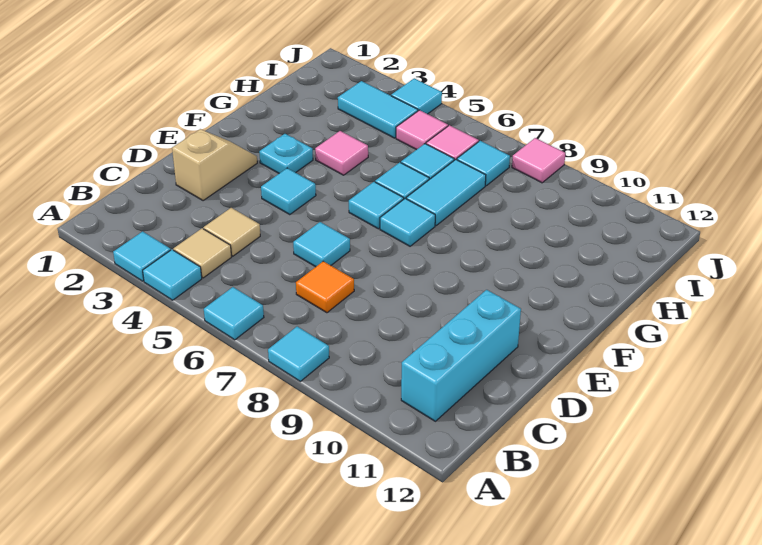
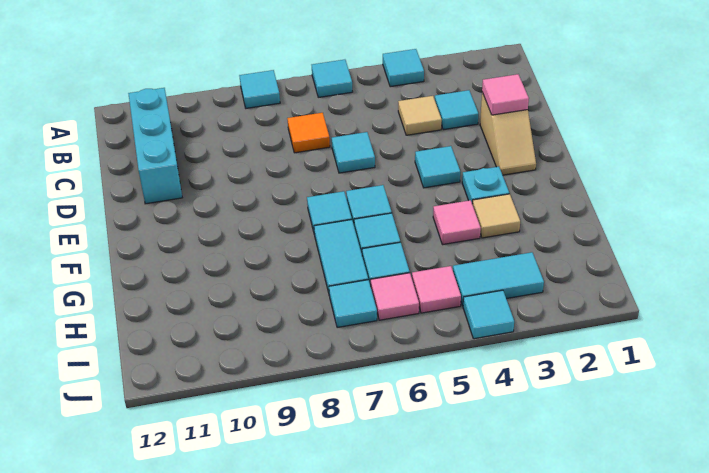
cyan 1x1 tile [113,231,171,281] -> cyan 1x1 tile moved to [435,90,478,130]
tan 1x1 tile [174,228,232,278] -> tan 1x1 tile moved to [472,194,520,238]
pink 1x1 tile [512,138,565,183] -> pink 1x1 tile moved to [482,74,529,115]

